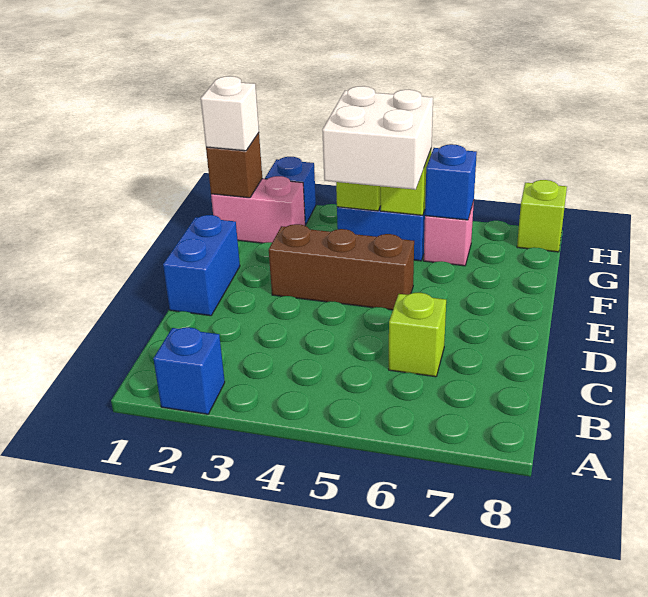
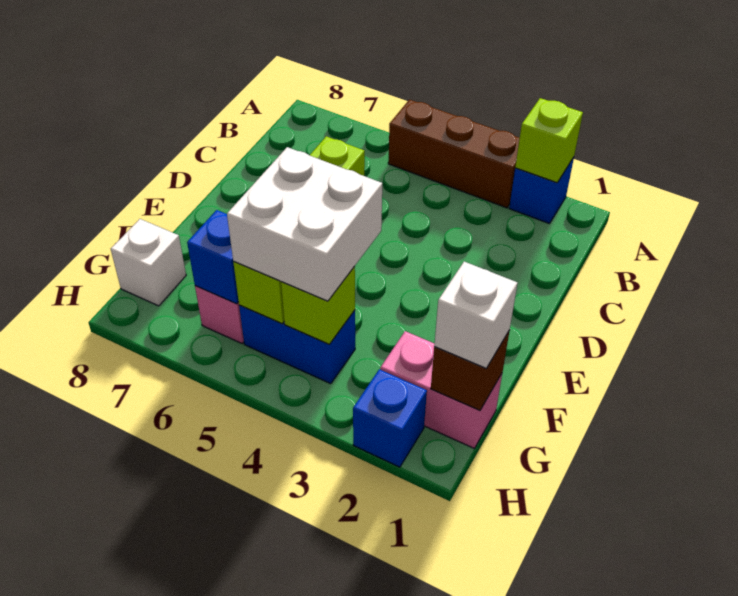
blue 1x2 brick [163,215,240,316] -> none
brown 1x3 brick [269,224,414,310] -> brown 1x3 brick moved to [388,100,520,208]
none -> white 1x1 brick [111,219,186,306]
lime 1x1 brick [517,180,567,252] -> lime 1x1 brick moved to [515,98,583,183]

